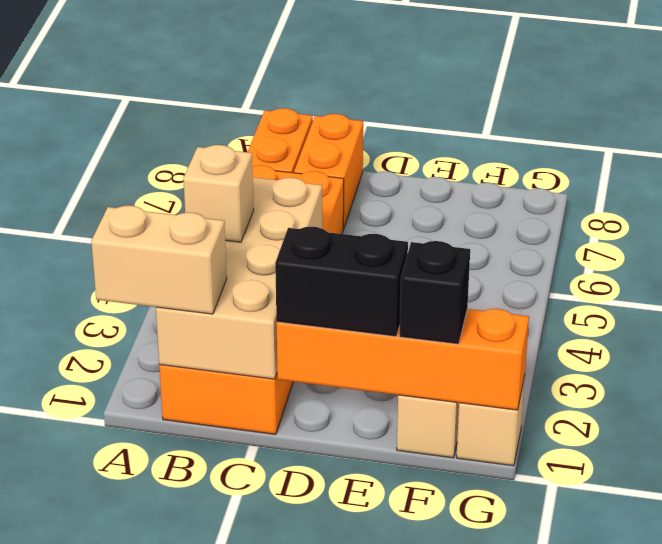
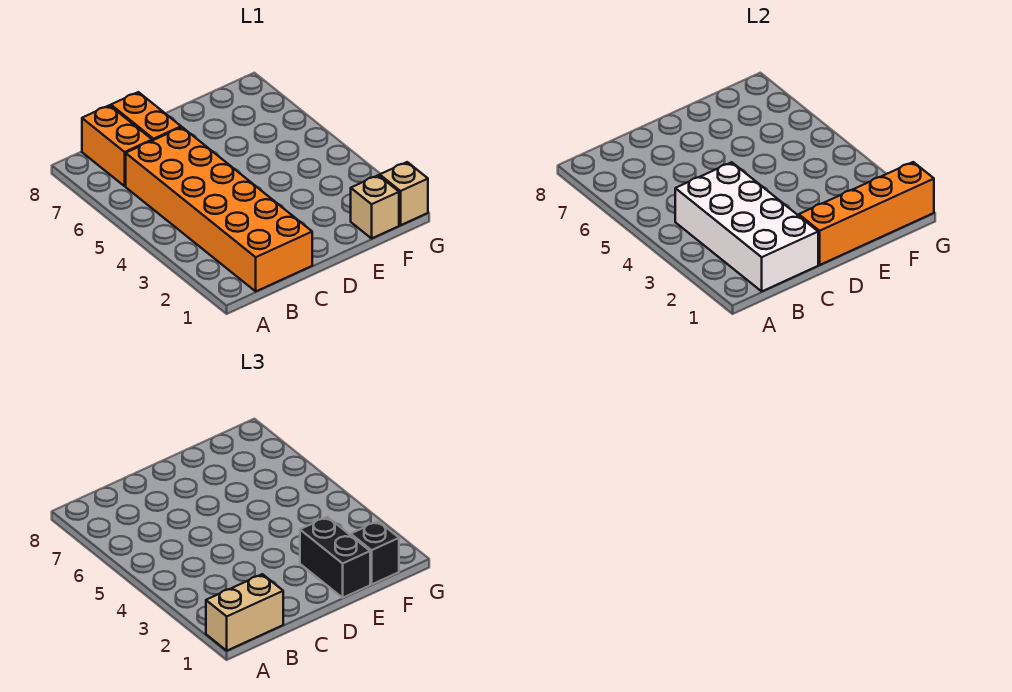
tan 2x4 brick [156,177,322,379] -> white 2x4 brick [675,162,818,291]
tan 1x1 brick [183,145,254,242] -> none
black 1x2 brick [275,227,408,337] -> black 1x2 brick turned to [300,517,370,598]

